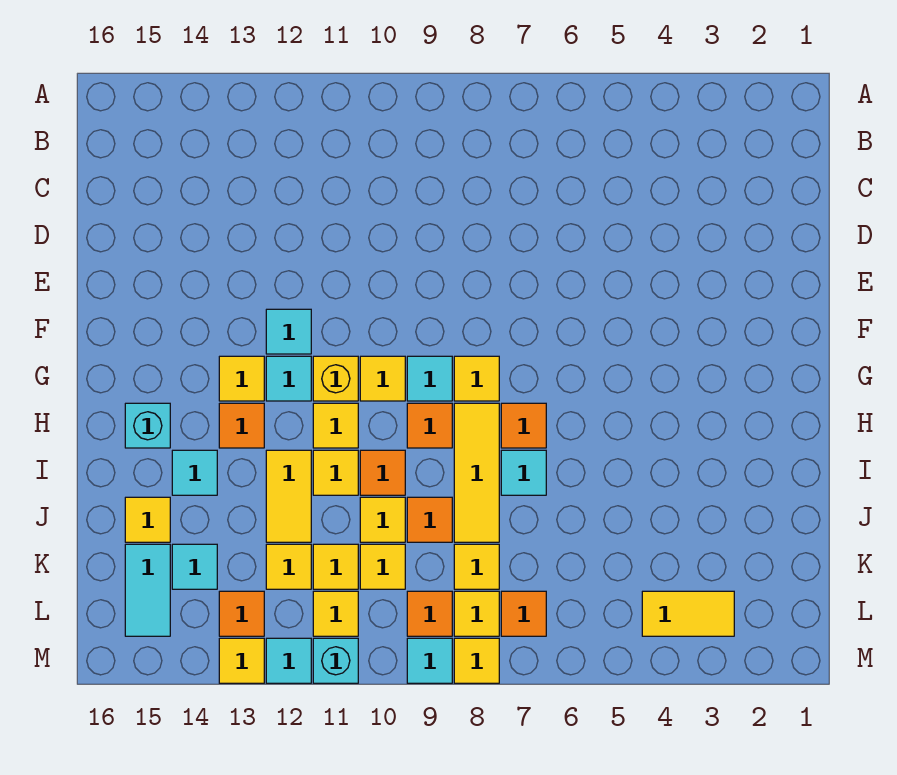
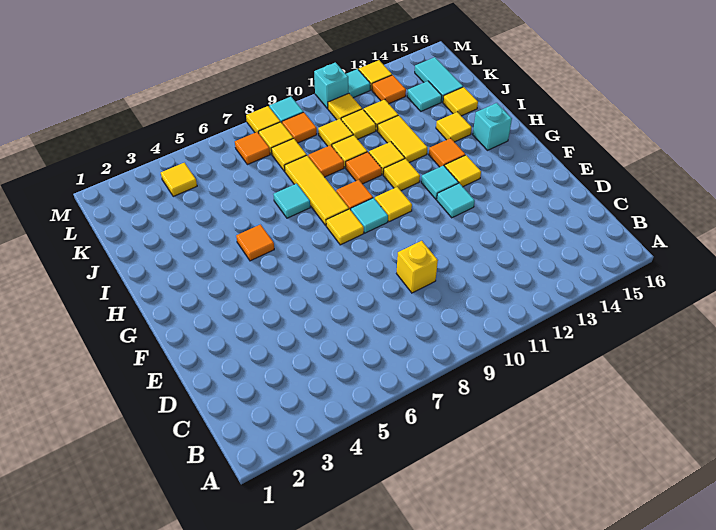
yellow 1x1 brick [313,356,358,401] -> yellow 1x1 brick moved to [397,241,438,293]
orange 1x1 tile [501,403,546,448] -> orange 1x1 tile moved to [236,225,274,261]
cyan 1x1 tile [172,450,217,495] -> yellow 1x1 tile [436,112,472,142]
yellow 1x2 tile [642,591,734,636] -> yellow 1x1 tile [161,163,197,196]

